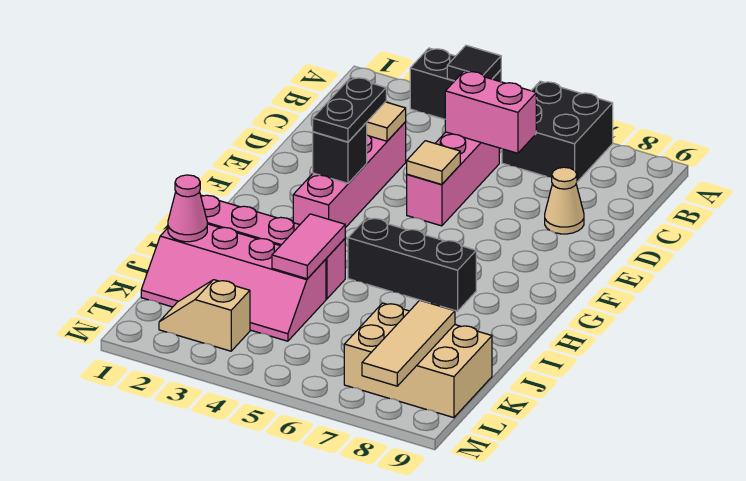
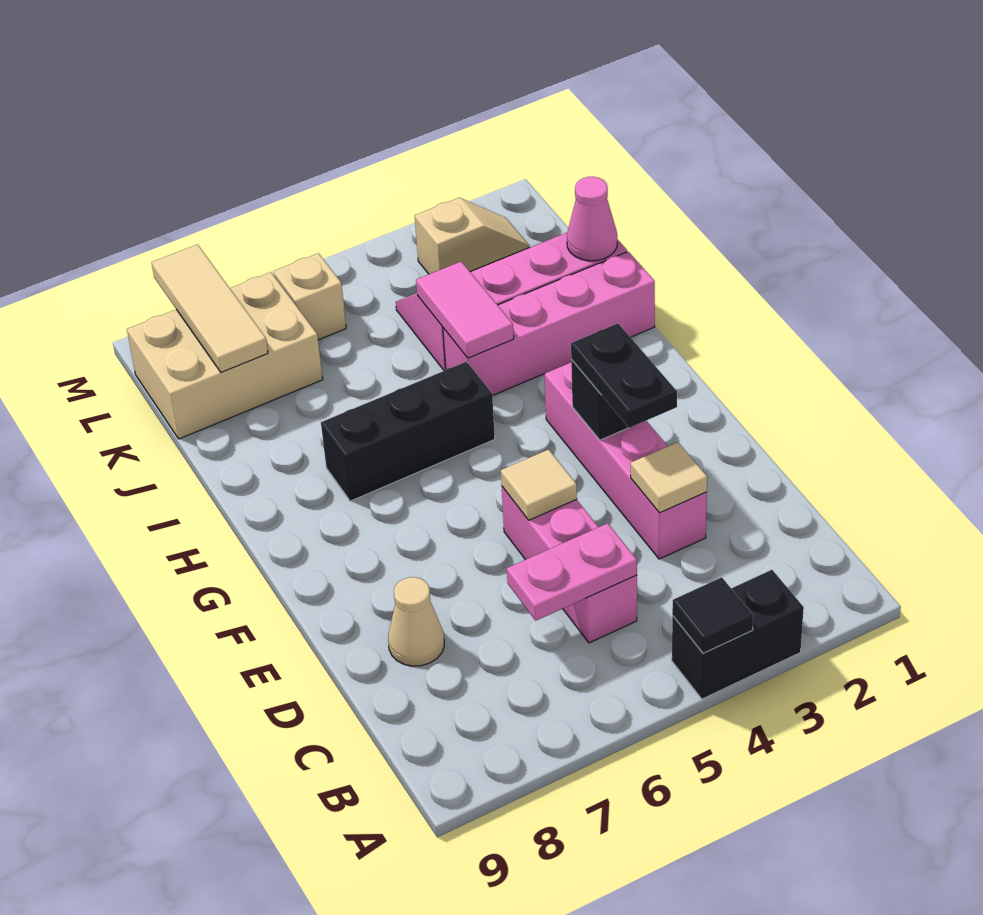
black 2x2 brick [502,81,613,182] -> none
pink 1x2 brick [445,71,536,153] -> pink 1x2 plate [507,523,637,621]
none -> tan 1x1 brick [273,253,346,340]

